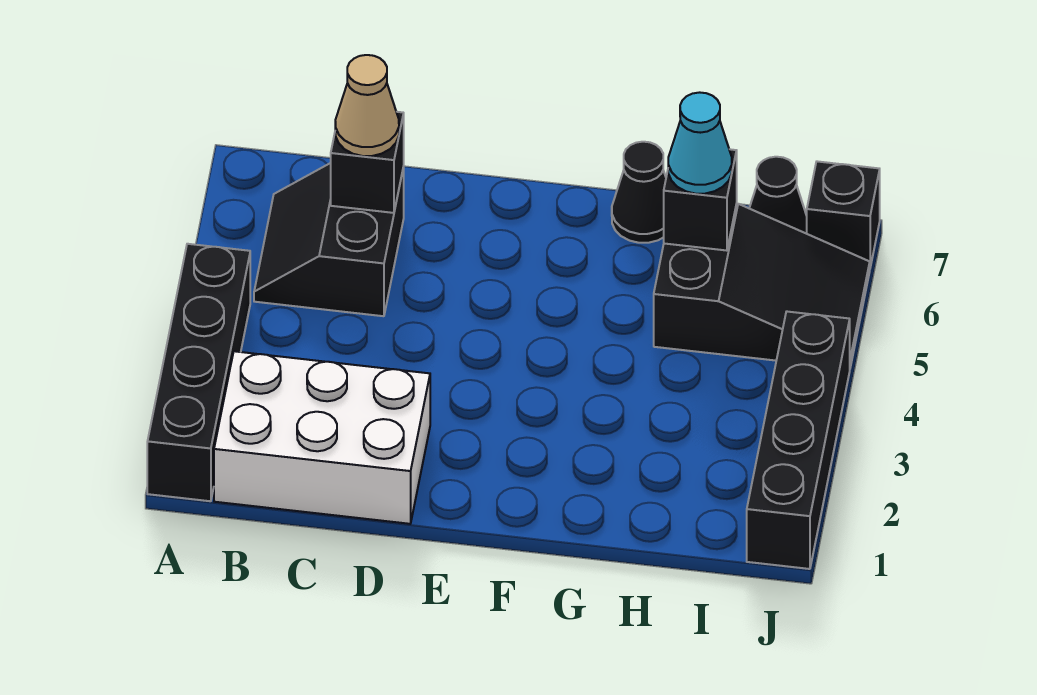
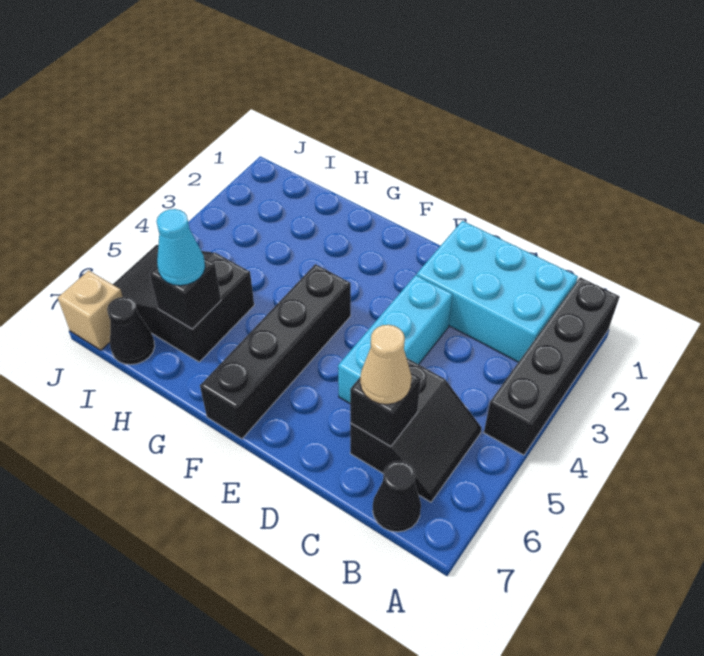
white 2x3 brick [214,351,430,524] -> cyan 2x3 brick [417,221,578,362]
none -> cyan 1x3 brick [338,275,453,403]
black 1x1 cone [612,142,666,243] -> black 1x1 cone moved to [373,461,421,532]
black 1x4 brick [747,312,850,569] -> black 1x4 brick moved to [200,264,351,439]
black 1x1 brick [806,161,880,267] -> tan 1x1 brick [58,270,123,350]

